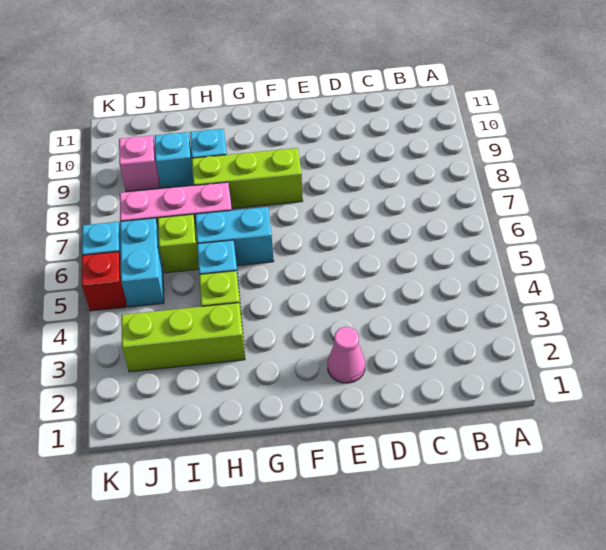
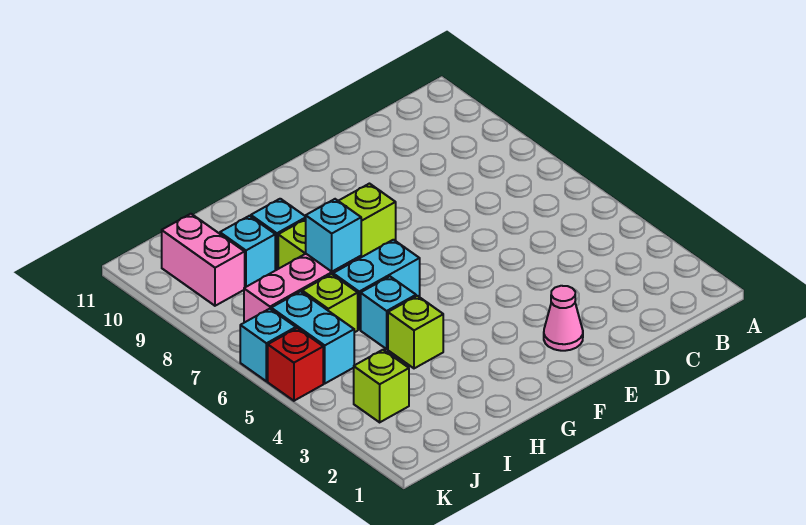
lime 1x3 brick [121,303,245,372] -> lime 1x1 brick [354,350,409,422]
none -> cyan 1x1 brick [306,199,361,272]
pink 1x1 brick [119,135,159,192] -> pink 1x2 brick [162,214,245,306]

